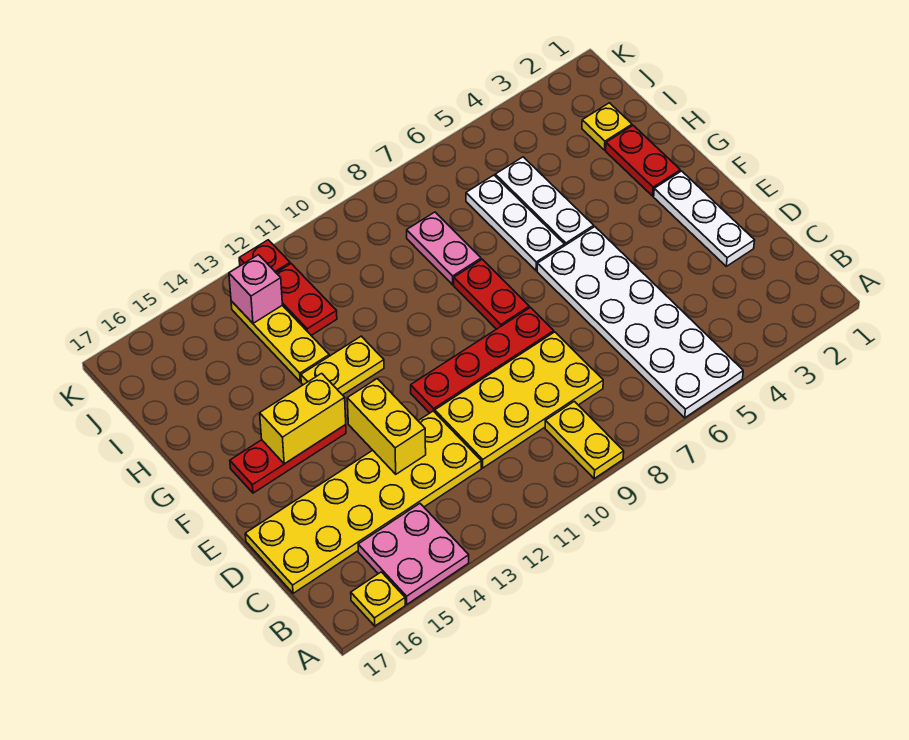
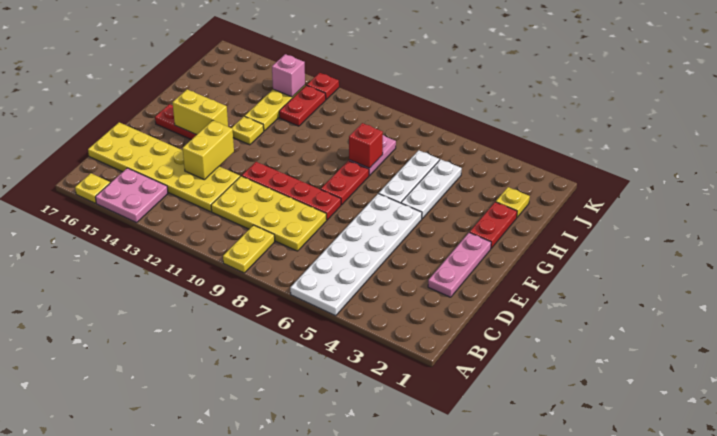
white 1x3 plate [654,171,755,266] -> pink 1x3 plate [428,233,491,297]
yellow 1x2 plate [301,336,384,395] -> yellow 1x1 plate [232,116,264,145]
none -> red 1x1 brick [349,123,383,168]

